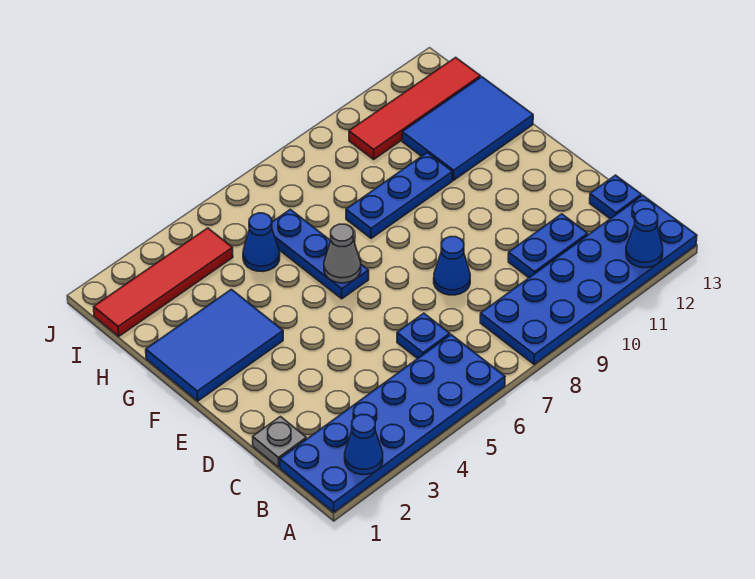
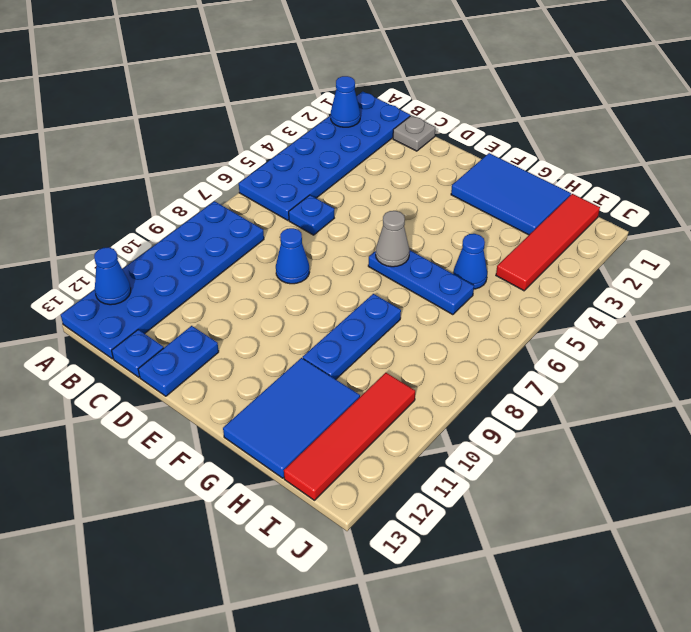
blue 1x2 plate [508,214,588,278] -> blue 1x2 plate moved to [138,326,219,396]
blue 2x3 tile [146,289,283,401] -> blue 2x3 tile turned to [451,153,571,235]

